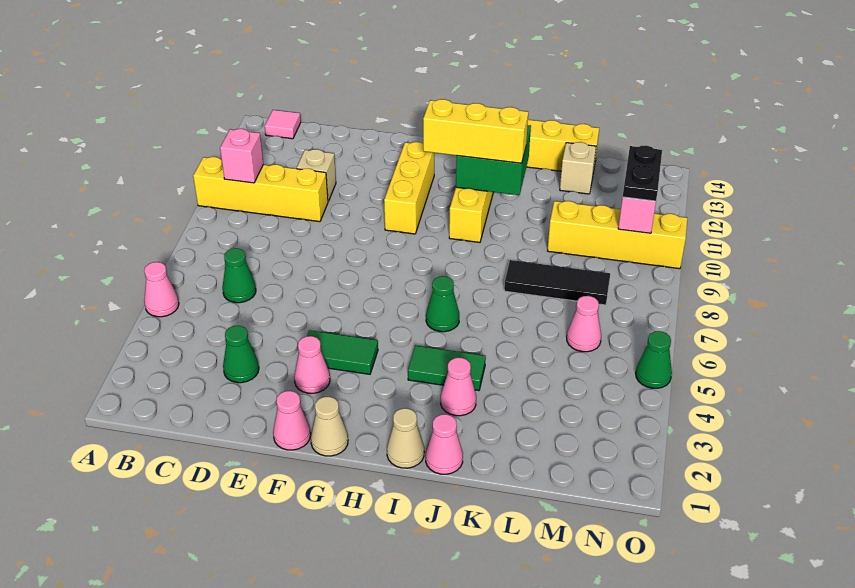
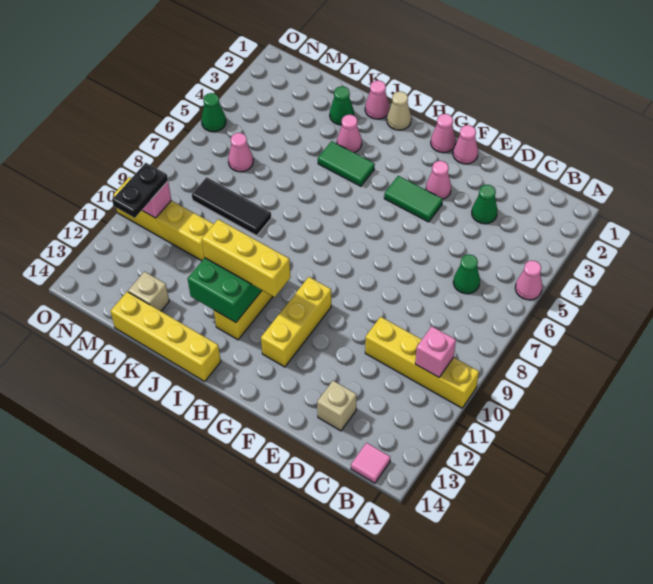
tan 1x1 brick [297,149,336,201] -> tan 1x1 brick moved to [317,381,357,431]
tan 1x1 cone [311,397,348,456] -> pink 1x1 cone [431,114,456,153]
green 1x1 cone [426,276,459,332] -> green 1x1 cone moved to [330,86,354,125]

